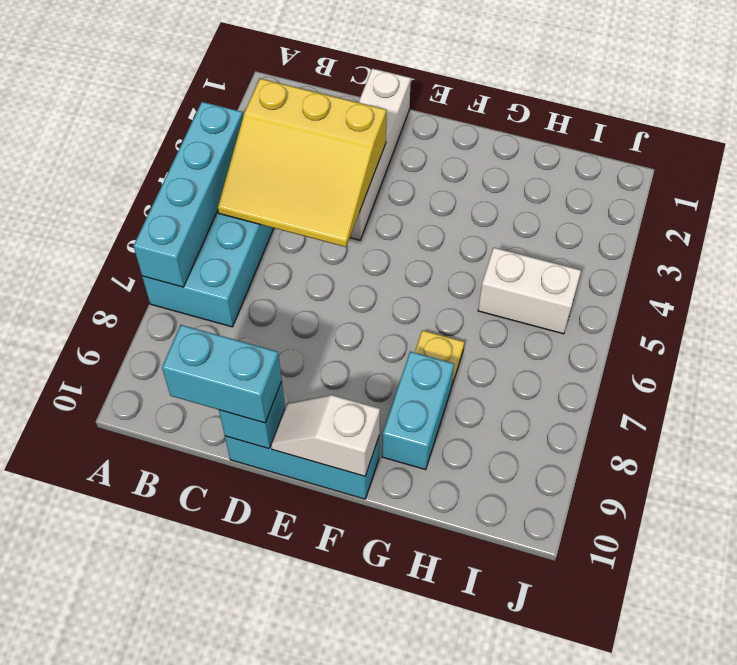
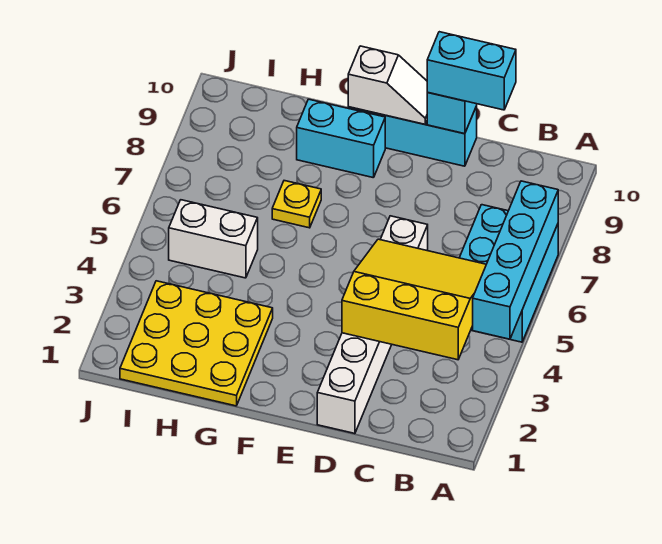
white 1x4 brick [350,68,411,240] -> white 1x6 brick [317,216,428,434]
none -> yellow 3x3 plate [120,281,273,406]
cyan 1x2 brick [382,352,454,470] -> cyan 1x2 brick turned to [297,99,385,178]

